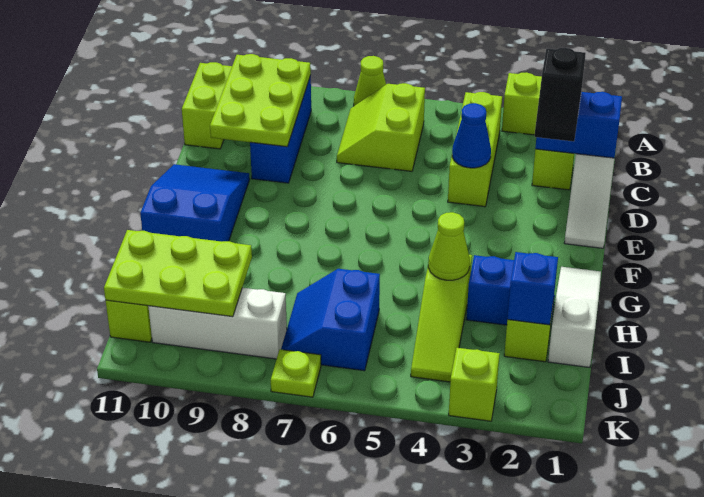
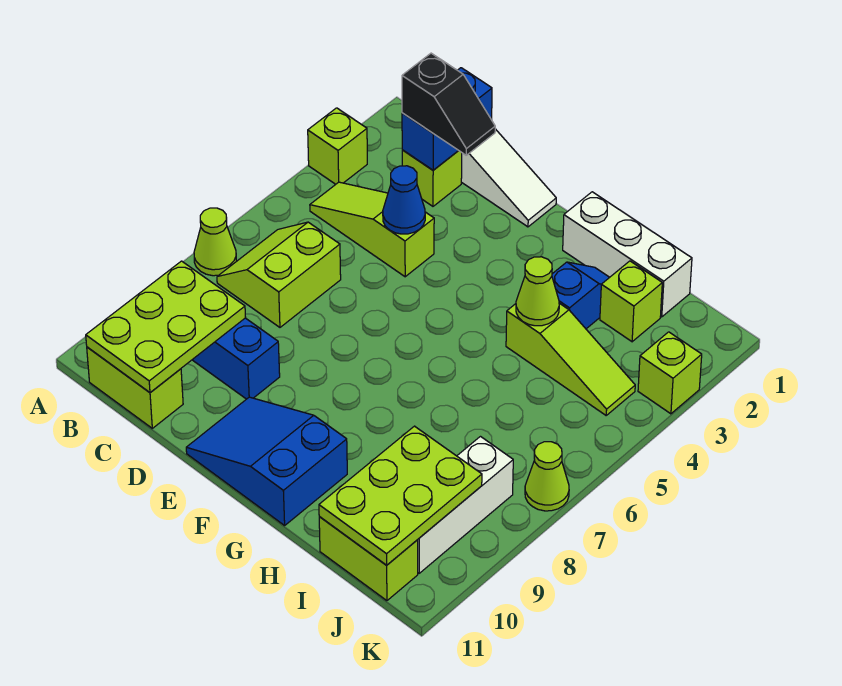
lime 1x3 brick [448,92,502,207] -> lime 1x3 slope [310,182,434,277]
lime 2x2 slope [337,83,425,171] -> lime 2x2 slope turned to [217,222,341,327]
lime 2x3 plate [210,54,311,147] -> lime 2x3 plate turned to [86,261,246,393]
white 1x3 slope [548,267,601,367] -> white 1x3 brick [563,192,692,317]
blue 1x1 brick [507,252,558,325] -> none
blue 2x2 slope [281,269,380,371] -> none
lime 1x1 plate [271,349,321,397] -> lime 1x1 cone [525,442,569,511]

